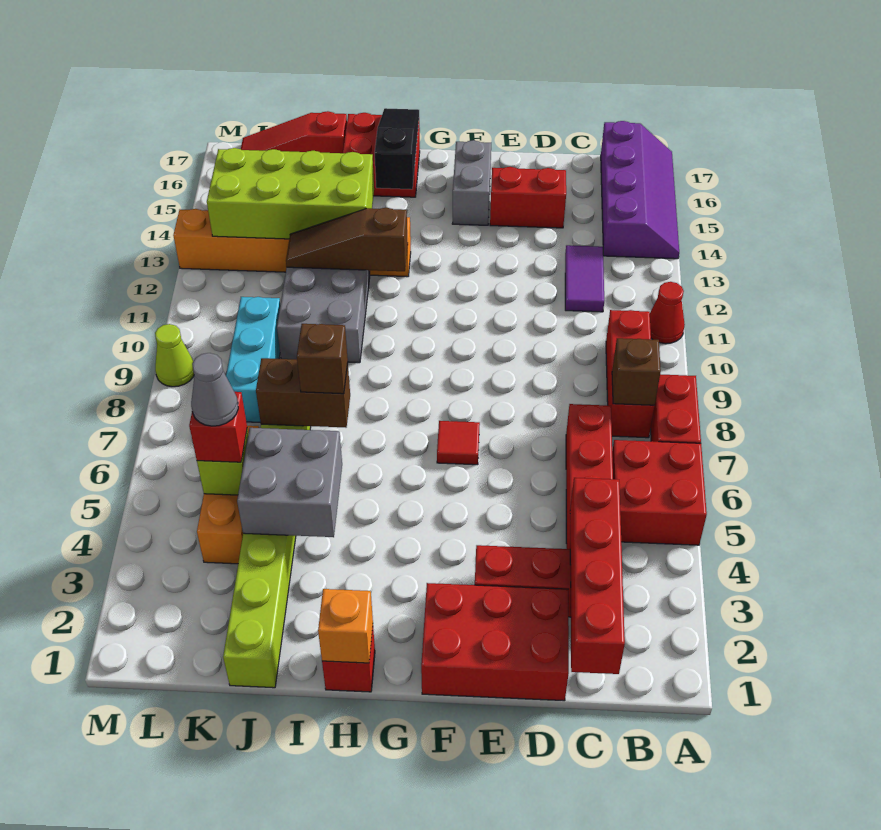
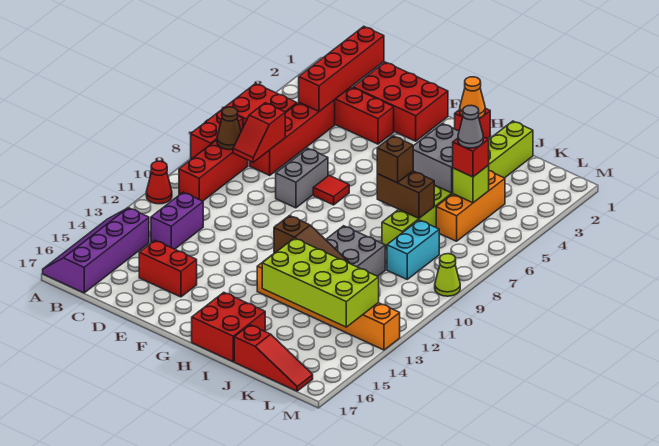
brown 1x1 brick [612,338,661,405] -> brown 1x1 cone [217,107,241,150]
none -> red 1x2 slope [233,103,285,162]
purple 1x2 tile [565,245,604,312] -> purple 1x2 brick [151,192,203,249]
grey 1x2 brick [452,140,491,225] -> grey 1x2 brick moved to [276,148,328,208]
orange 1x1 brick [318,589,373,663] -> orange 1x1 cone [460,77,485,118]
black 1x3 slope [375,108,419,189] -> none
cyan 1x3 brick [226,297,280,423] -> cyan 1x2 brick [387,220,439,279]

